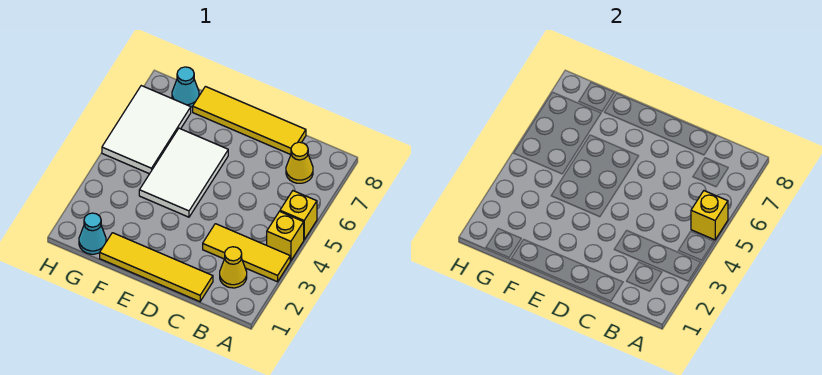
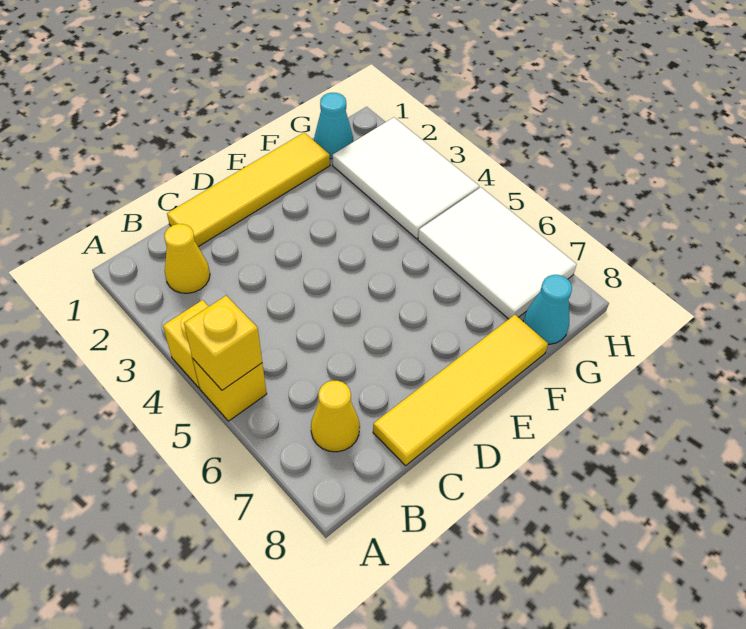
yellow 1x3 tile [203,224,290,282] -> none
white 2x3 tile [139,128,228,217] -> white 2x3 tile moved to [333,117,479,239]

